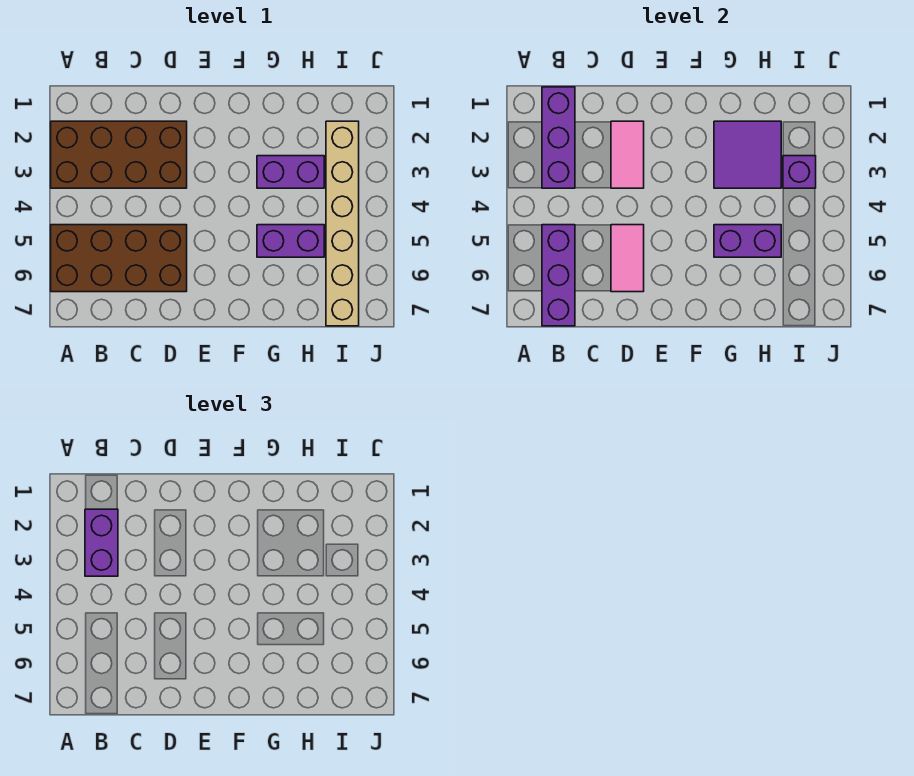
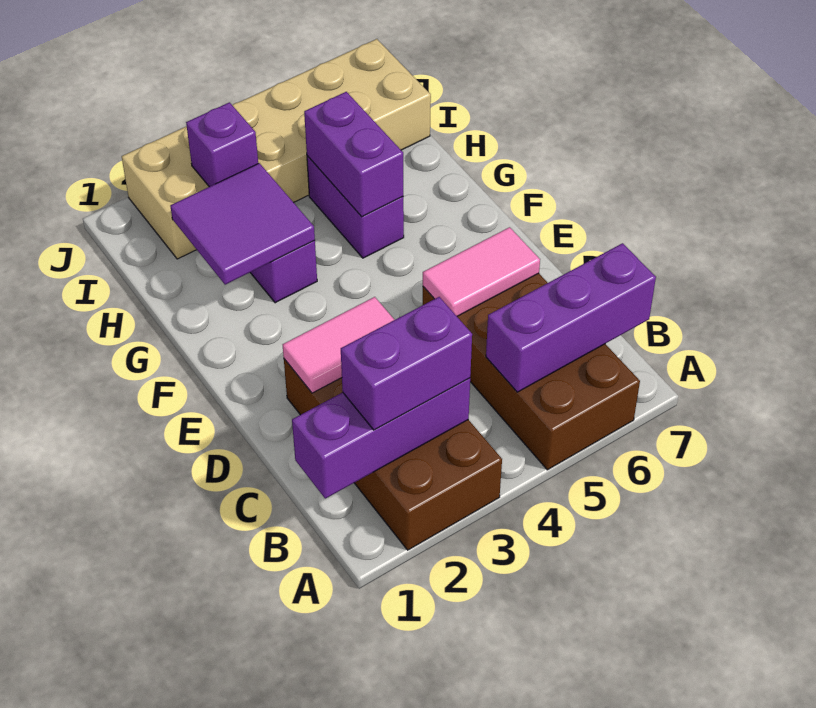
tan 1x6 brick [326,121,359,326] -> tan 2x6 brick [122,39,431,259]

